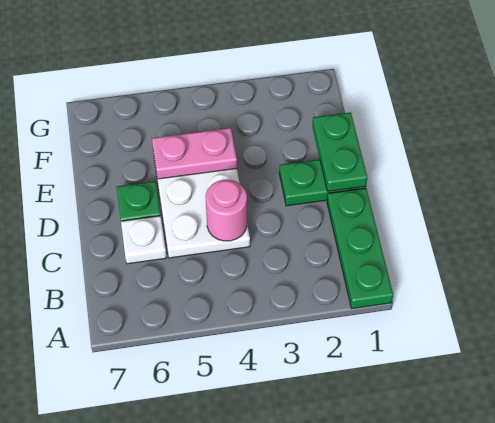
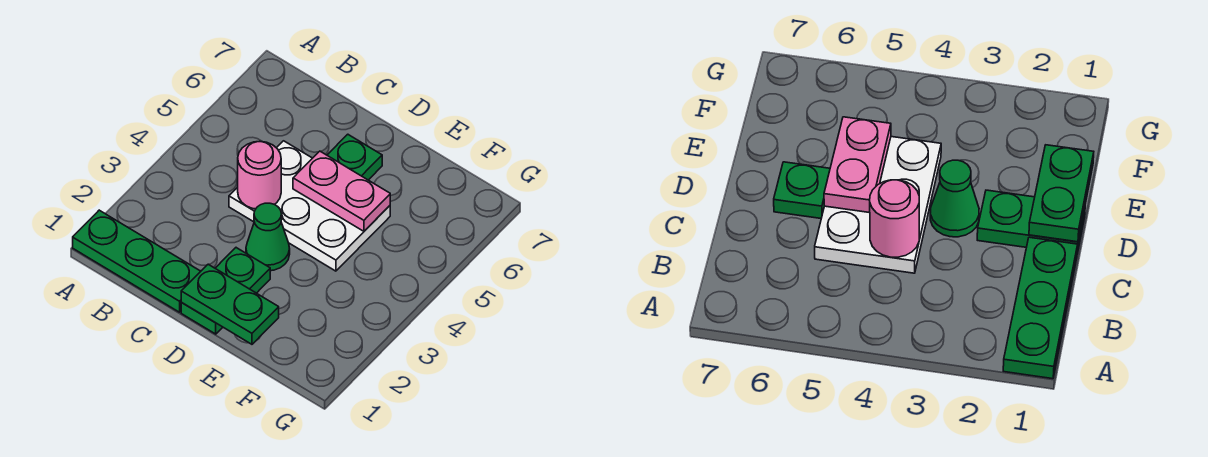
white 1x1 plate [121,216,166,264] -> none
none -> green 1x1 cone [246,203,290,271]
pink 1x2 plate [152,128,237,179] -> pink 1x2 plate turned to [293,151,390,231]

